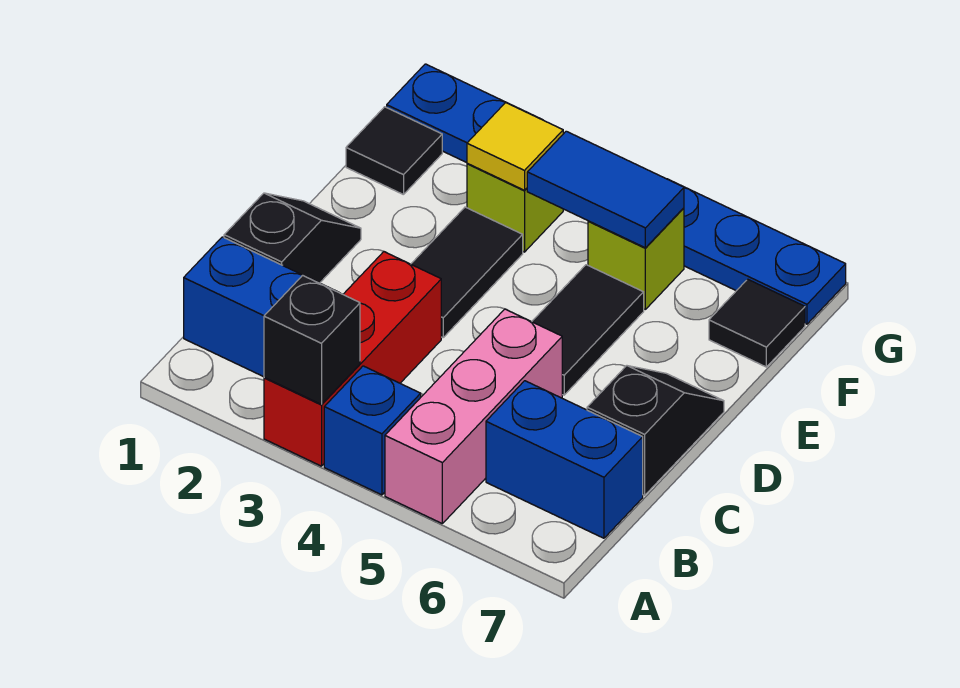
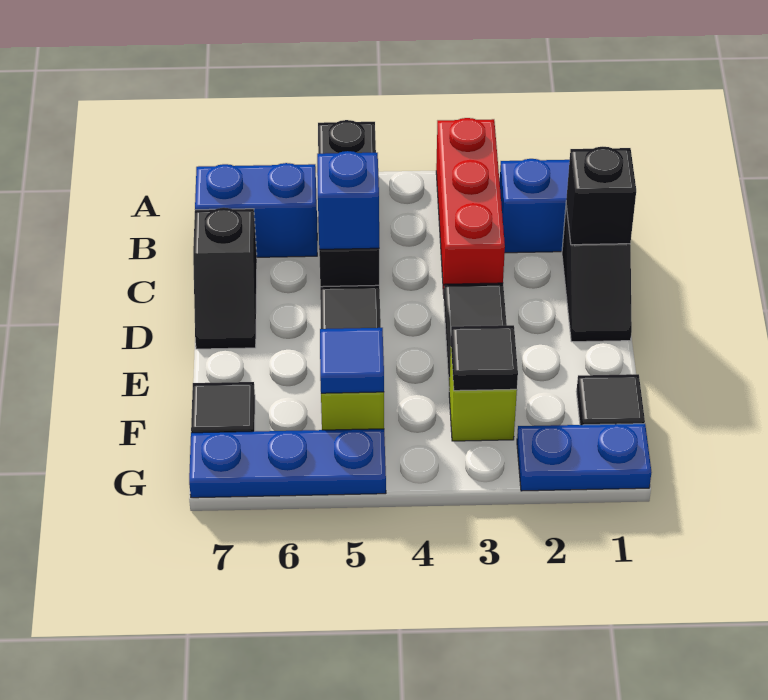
black 1x1 brick [264,275,360,404] -> black 1x1 brick moved to [566,147,636,245]
blue 1x1 brick [324,366,421,495] -> blue 1x1 brick moved to [317,151,379,249]
pink 1x3 brick [385,309,562,523] -> black 1x3 brick [318,120,379,287]
yellow 1x1 tile [467,103,563,190] -> black 1x1 tile [451,325,518,391]
blue 1x2 tile [527,131,684,248] -> blue 1x1 tile [320,328,384,393]

